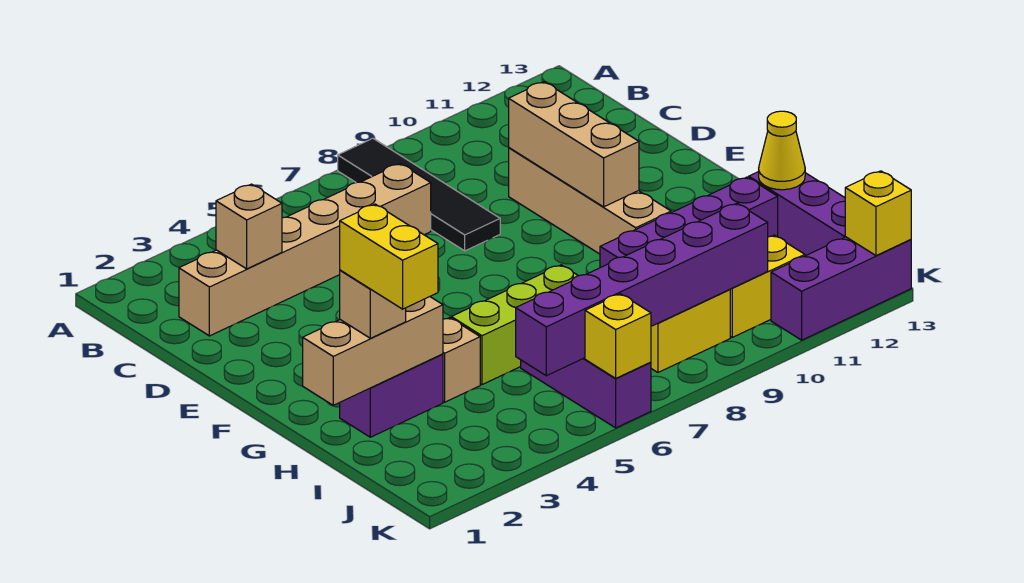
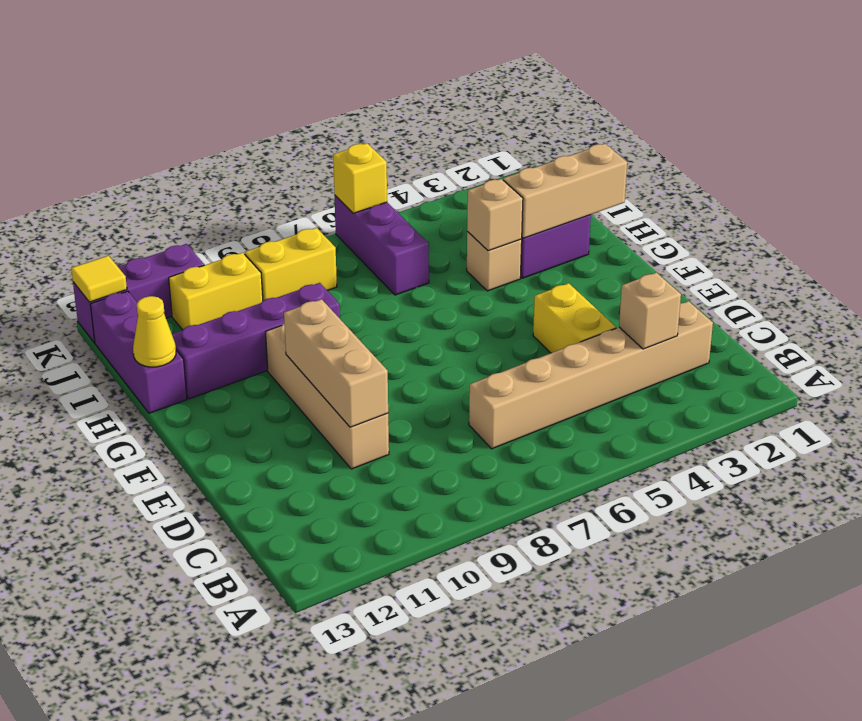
black 1x4 tile [338,138,500,251] -> none
tan 1x1 brick [340,270,406,338] -> tan 1x1 brick moved to [467,179,523,251]
yellow 1x2 brick [340,204,438,309] -> yellow 1x2 brick moved to [533,283,616,353]
lime 1x3 brick [451,265,578,385] -> none
purple 1x6 brick [516,203,768,376] -> none
yellow 1x1 brick [845,171,911,256] -> yellow 1x1 tile [71,256,127,302]

